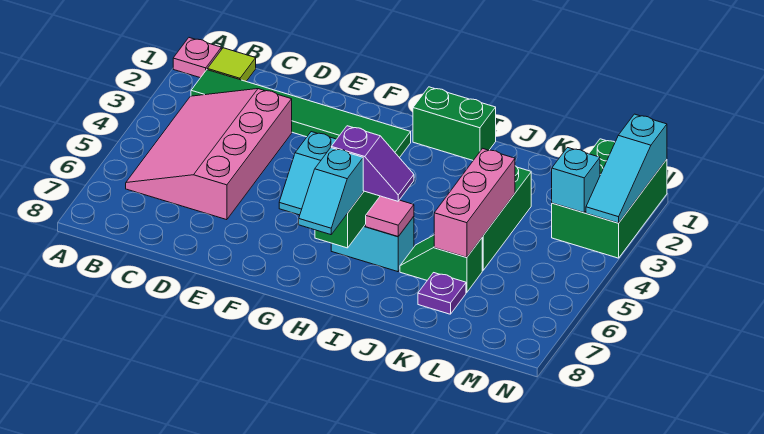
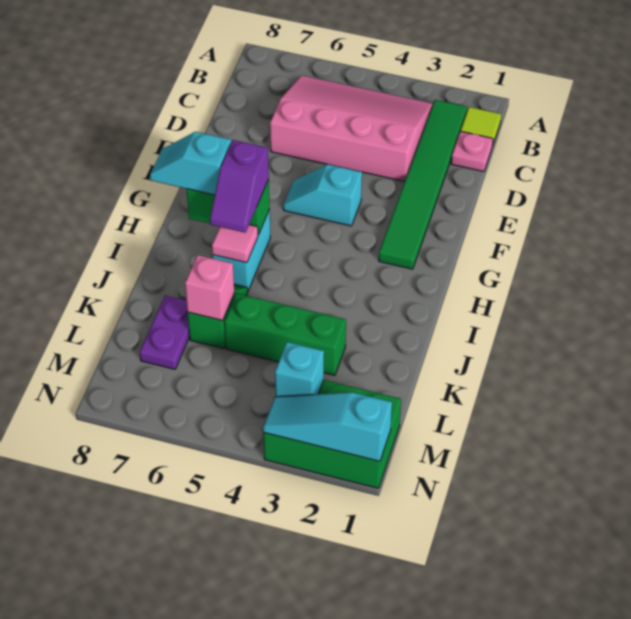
pink 1x1 plate [173,38,221,78] -> pink 1x1 plate moved to [451,131,493,172]
green 1x2 brick [413,87,496,160] -> none
pink 1x3 brick [434,148,515,257] -> pink 1x1 brick [185,255,234,320]
purple 1x1 plate [418,273,466,314] -> purple 1x2 plate [140,295,190,369]

